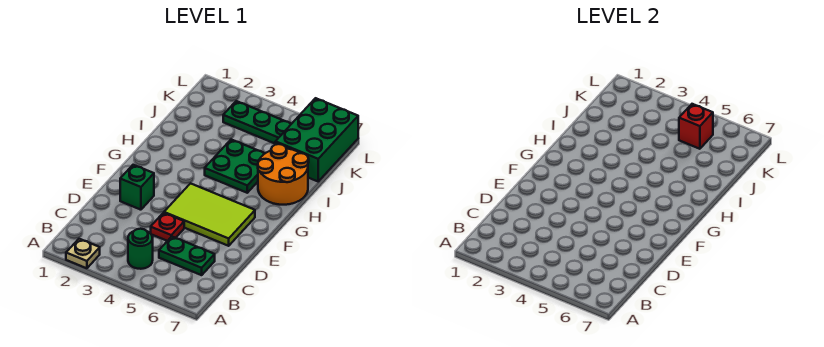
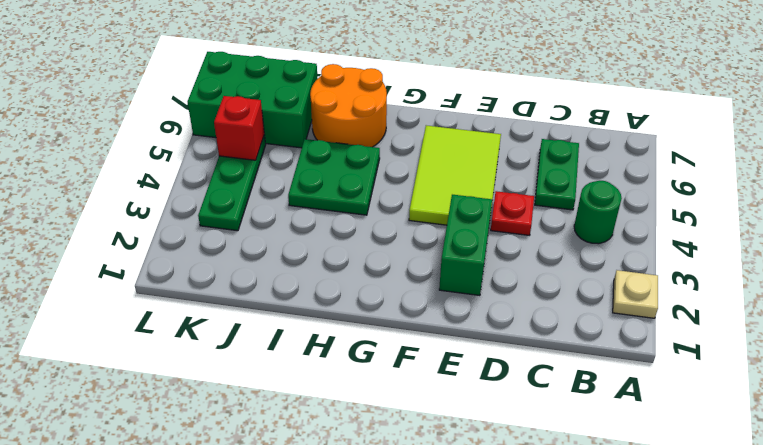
green 1x1 brick [120,165,154,210] -> green 1x2 brick [439,195,492,296]

